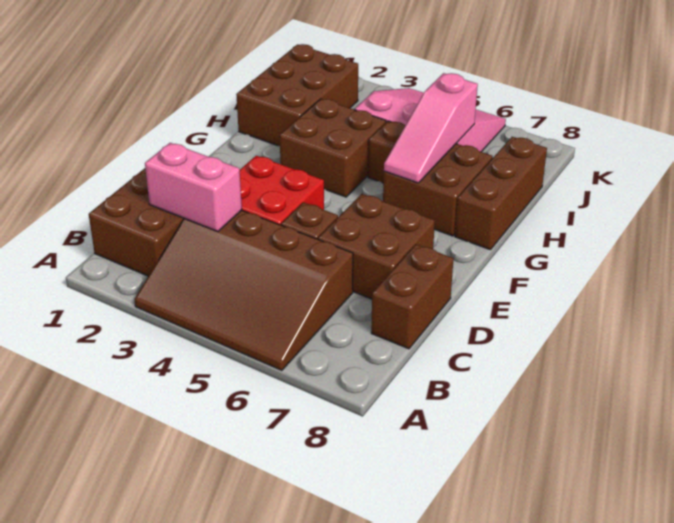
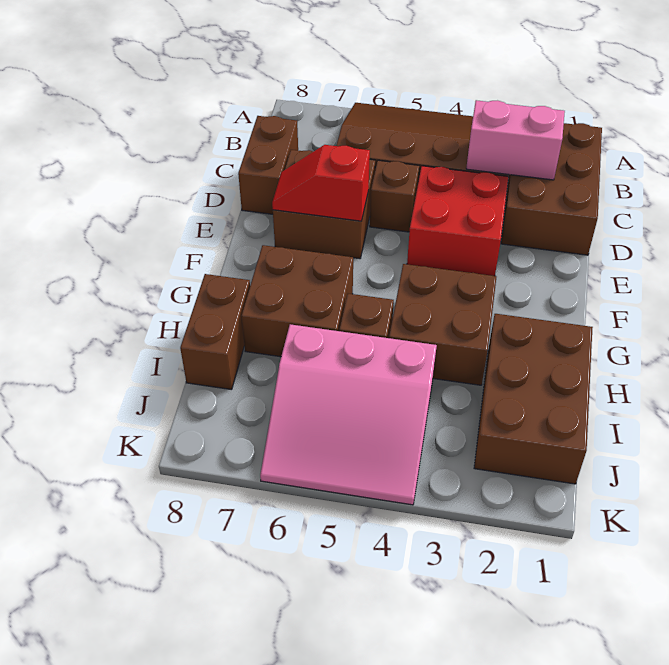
none -> red 1x2 slope [272,145,370,221]
pink 1x3 slope [384,73,478,183] -> none
brown 1x3 brick [455,137,547,250] -> brown 1x2 brick [180,274,250,390]

